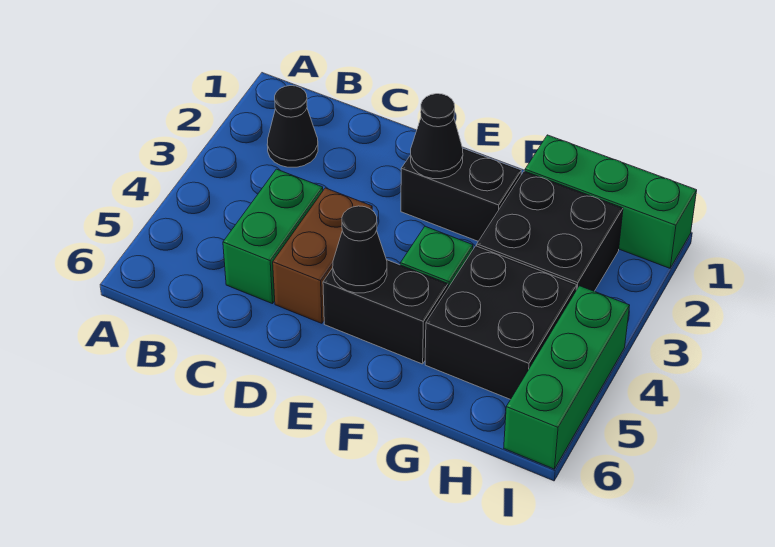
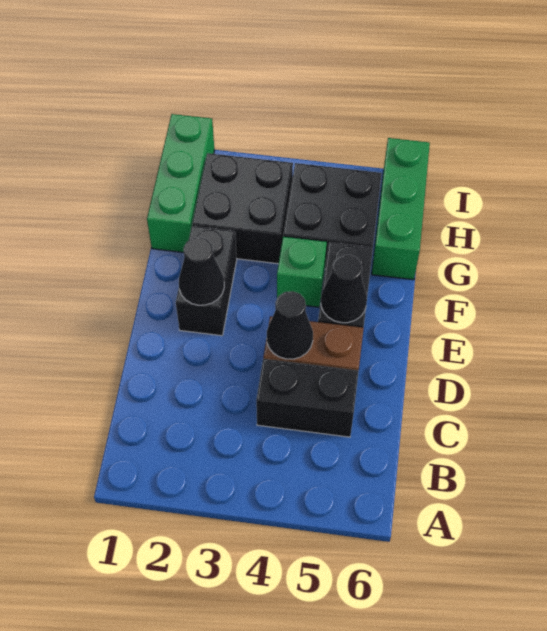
black 1x1 cone [267,86,318,167] -> black 1x1 cone moved to [267,291,313,359]
green 1x2 brick [223,169,323,304] -> black 1x2 brick [256,359,359,437]
green 1x3 brick [504,286,630,469] -> green 1x3 brick turned to [372,138,430,280]

